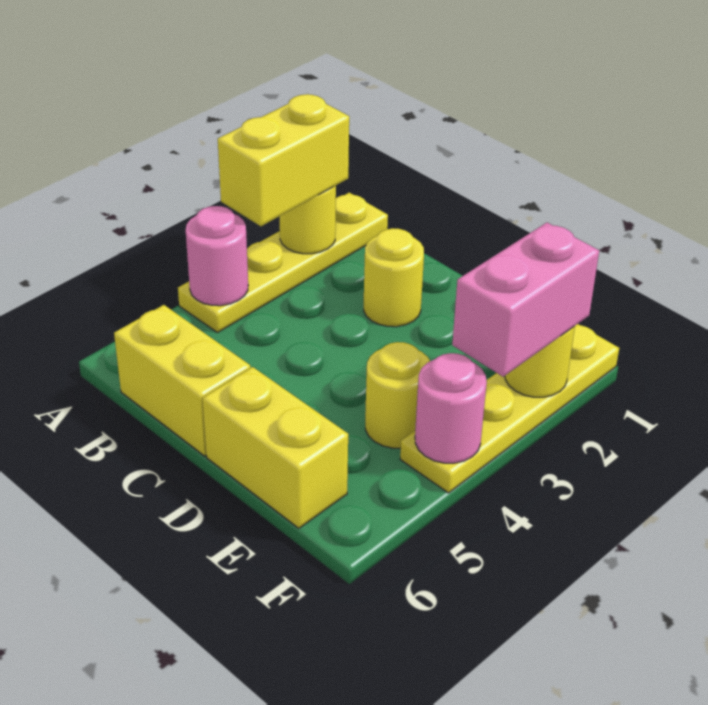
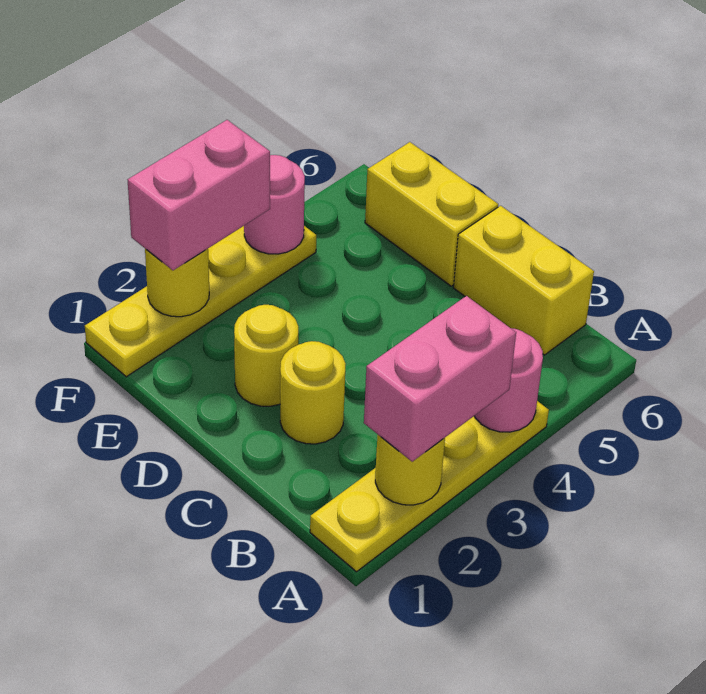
yellow 1x2 brick [218,94,349,226] -> pink 1x2 brick [364,296,516,462]
yellow 1x1 round brick [365,342,430,448] -> yellow 1x1 round brick moved to [234,305,298,406]

